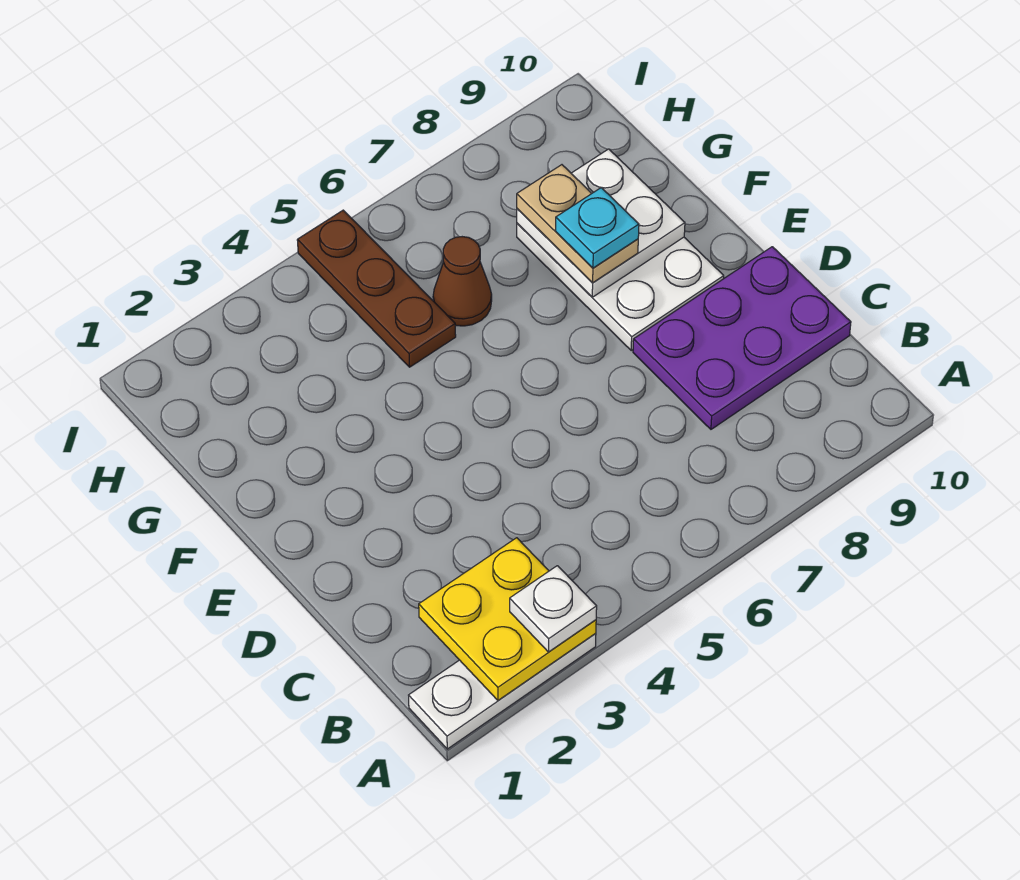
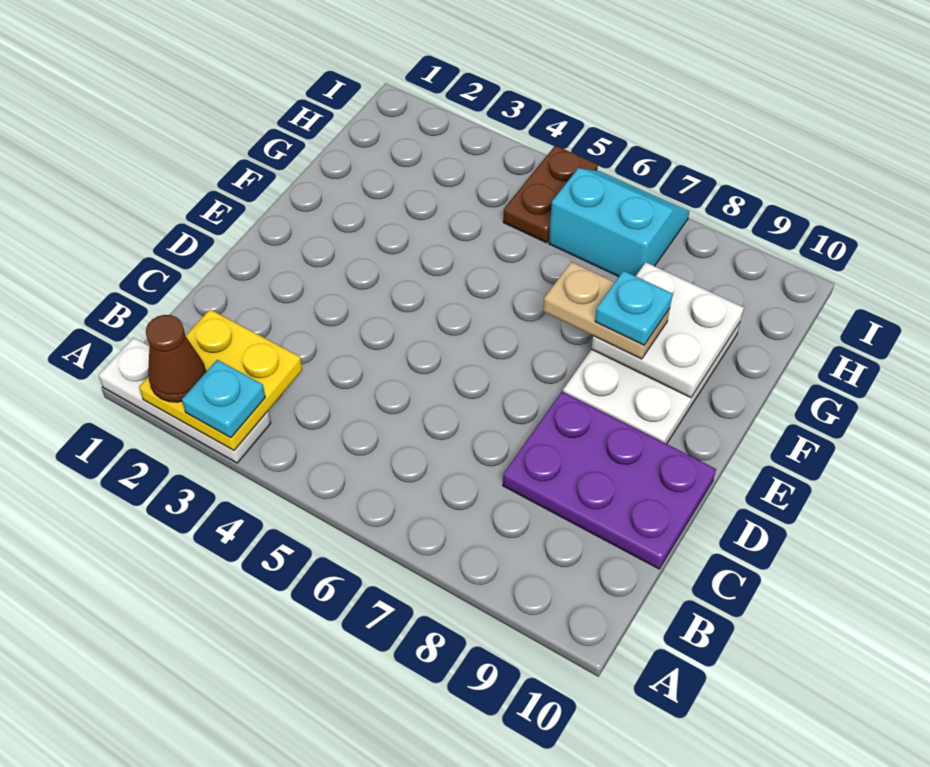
white 1x1 plate [510,566,597,652] -> cyan 1x1 plate [182,360,265,438]
tan 1x2 plate [517,165,638,283] -> tan 1x2 plate turned to [543,262,670,359]
brown 1x3 plate [297,210,456,367] -> brown 1x2 plate [503,145,598,243]
brown 1x1 cone [433,237,492,326] -> brown 1x1 cone moved to [146,315,206,402]
none -> cyan 2x2 slope [549,168,689,277]

